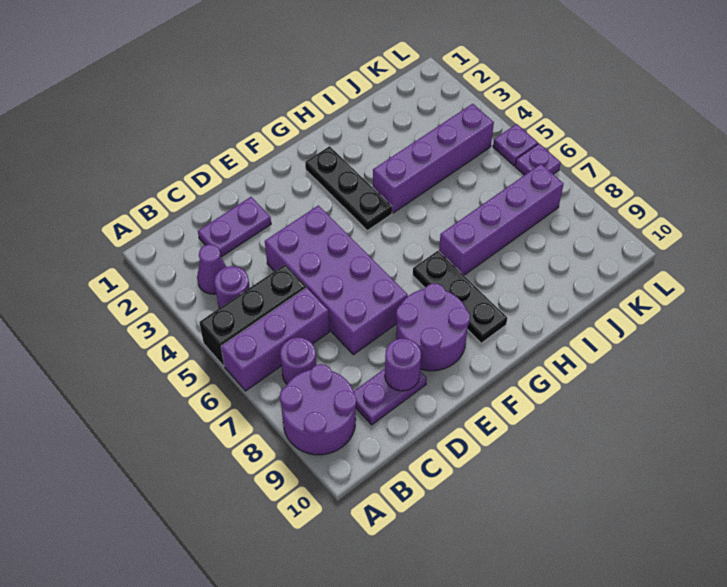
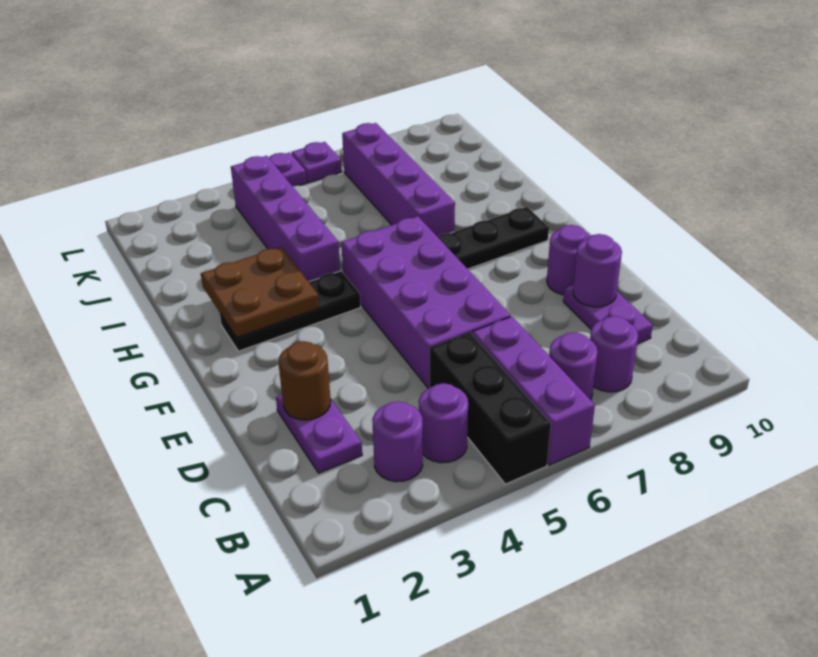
purple 2x2 round brick [280,364,356,455] -> purple 1x1 round brick [590,316,638,392]
purple 1x1 cone [197,244,226,294] -> purple 1x1 round brick [372,401,423,482]
none -> brown 1x1 round brick [279,341,331,420]
purple 2x4 brick [265,205,408,355] -> purple 2x4 brick turned to [341,216,511,388]
purple 2x2 round brick [396,283,470,371] -> purple 1x1 round brick [547,225,590,295]
none -> brown 2x2 plate [201,247,319,337]

